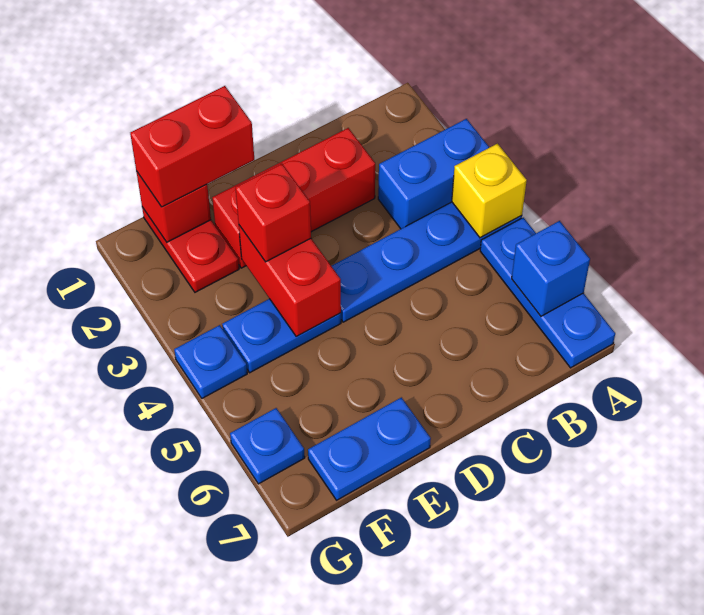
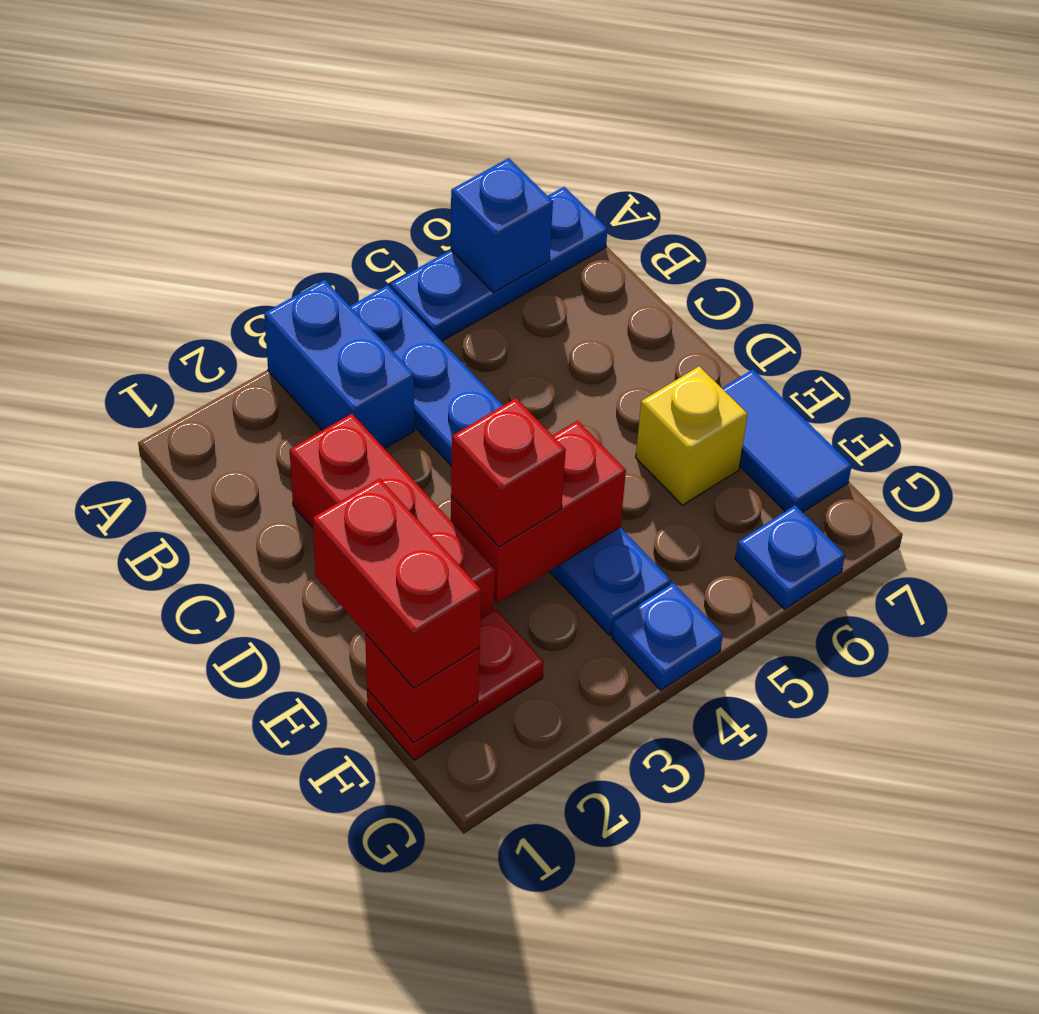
yellow 1x1 brick [452,144,527,238] -> yellow 1x1 brick moved to [636,366,747,505]
blue 1x2 plate [308,397,431,500] -> blue 1x2 tile [722,370,852,512]

